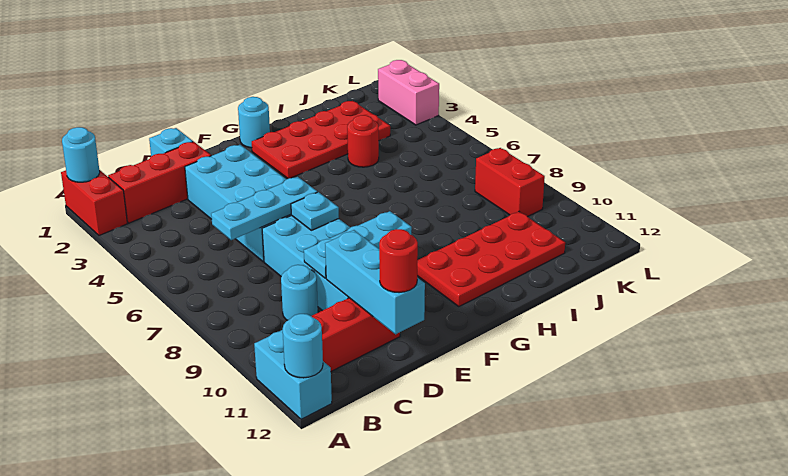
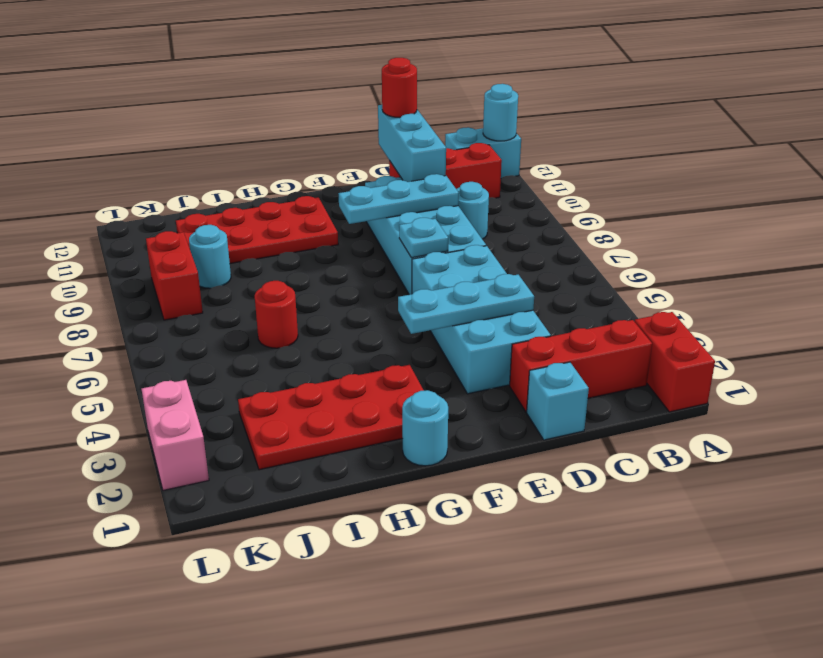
cyan 1x1 round brick [62,127,100,182] -> cyan 1x1 round brick moved to [189,225,231,288]
cyan 1x2 brick [254,330,332,419] -> cyan 1x2 brick turned to [445,127,521,178]
cyan 1x3 plate [211,177,317,240] -> cyan 1x3 plate moved to [398,274,534,334]
red 1x1 round brick [347,115,379,167] -> red 1x1 round brick moved to [255,281,298,348]

